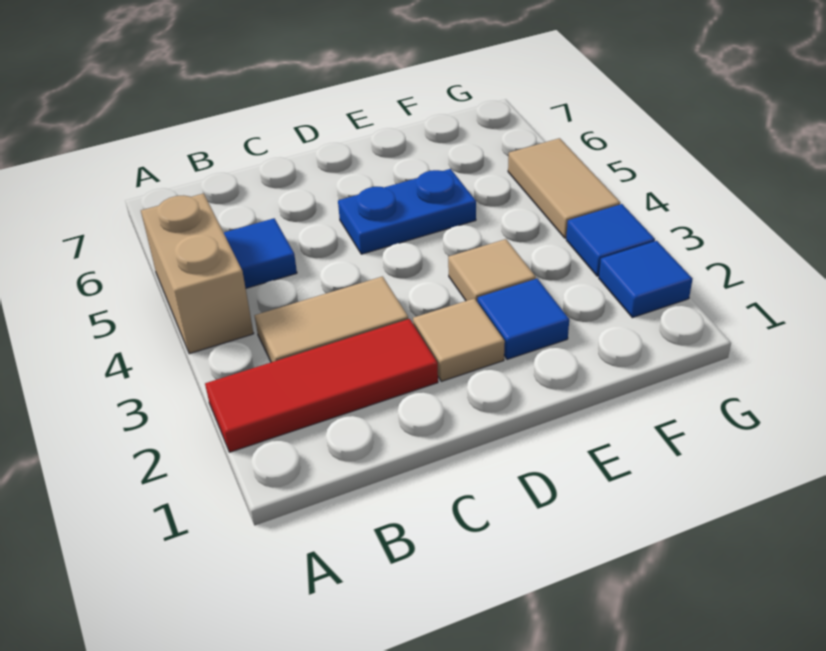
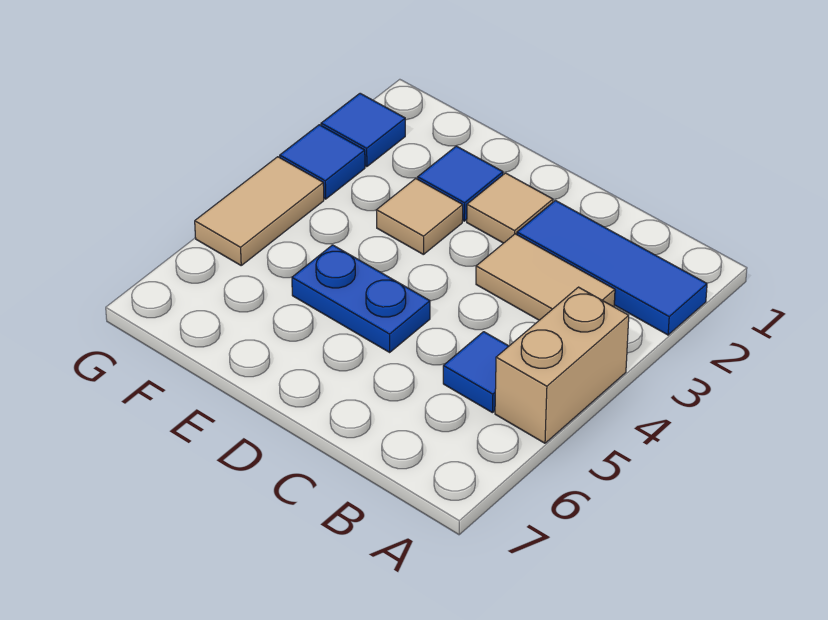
red 1x3 tile [205,319,438,452] -> blue 1x3 tile [517,201,707,335]

